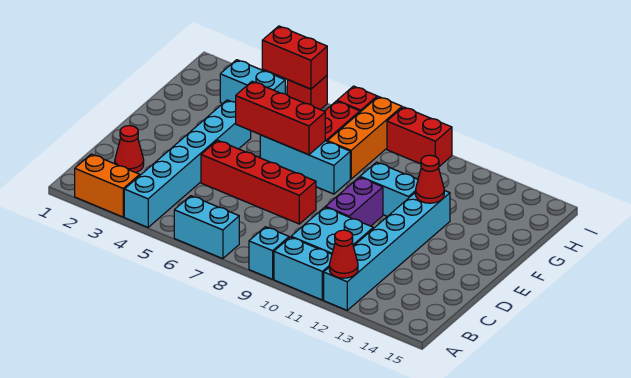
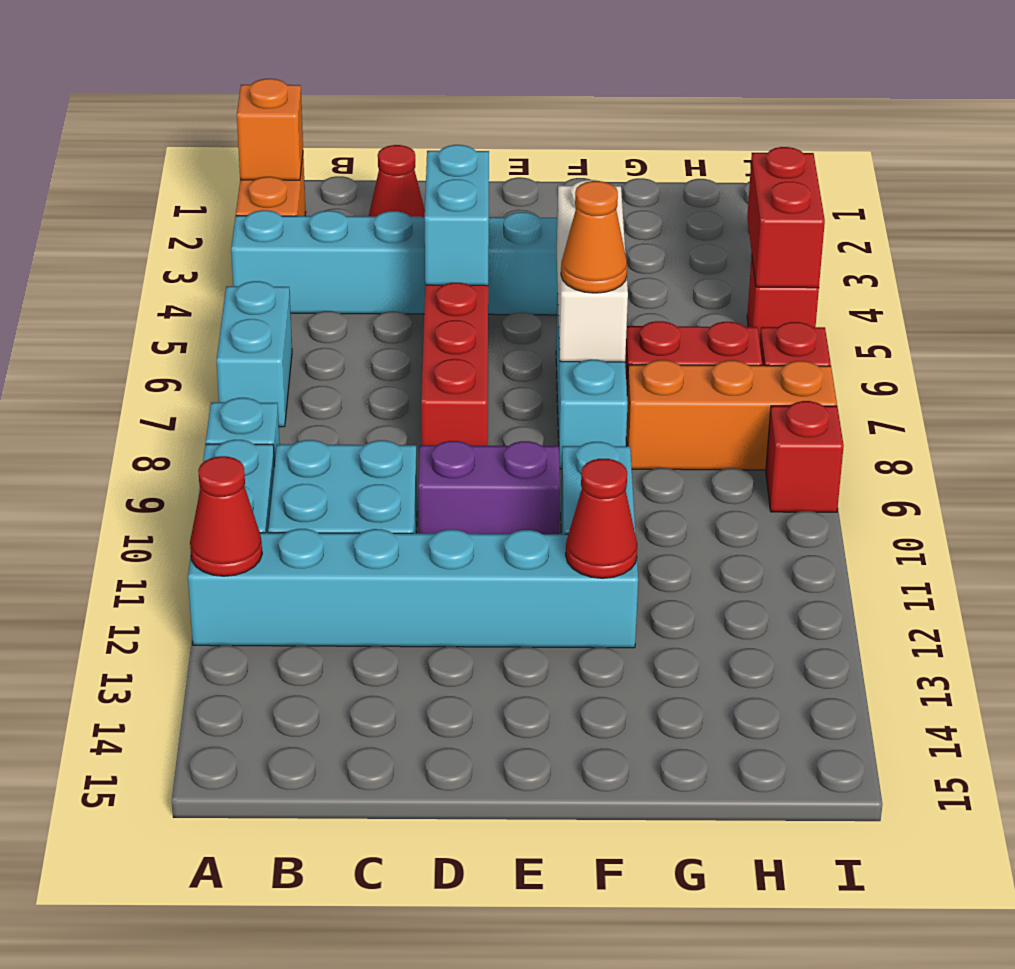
none -> orange 1x1 brick [237,79,303,180]
red 1x3 brick [236,81,325,155] -> white 1x3 brick [557,180,628,362]
none -> orange 1x1 cone [561,181,627,293]
cyan 1x2 brick [220,60,285,103] -> cyan 1x2 brick moved to [425,145,489,286]
red 1x2 brick [387,107,452,167] -> red 1x1 brick [766,401,844,512]

